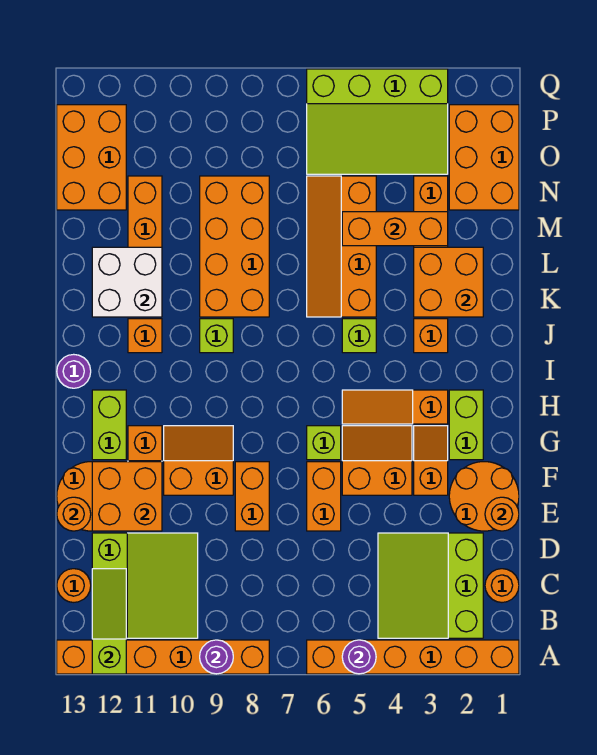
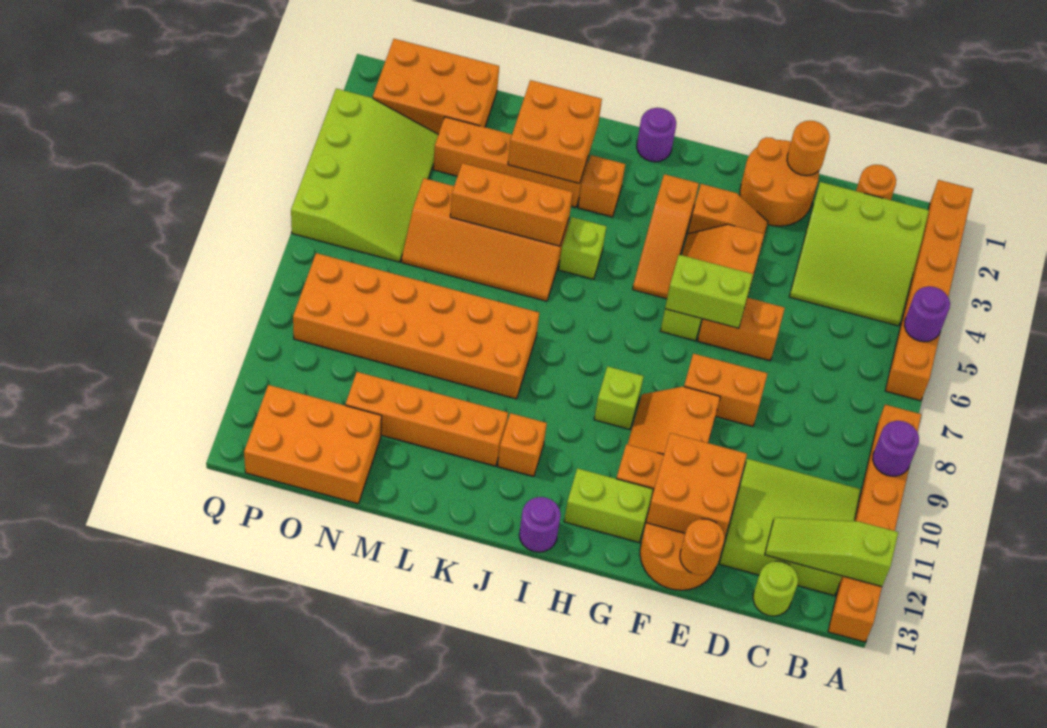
orange 1x1 round brick [57,569,91,602] -> lime 1x1 round brick [753,561,798,616]
orange 1x2 slope [414,426,448,495] -> orange 1x2 slope turned to [688,184,768,234]
lime 1x2 brick [449,390,483,460] -> lime 1x2 brick moved to [665,255,753,328]
none -> purple 1x1 round brick [637,108,676,162]
lime 1x1 brick [200,319,233,353] -> lime 1x1 brick moved to [594,366,644,429]
orange 2x4 brick [200,176,269,317] -> orange 2x6 brick [293,253,539,399]
white 2x2 brick [92,247,162,317] -> none
orange 1x3 brick [342,212,448,246] -> orange 1x3 brick turned to [450,163,573,246]

